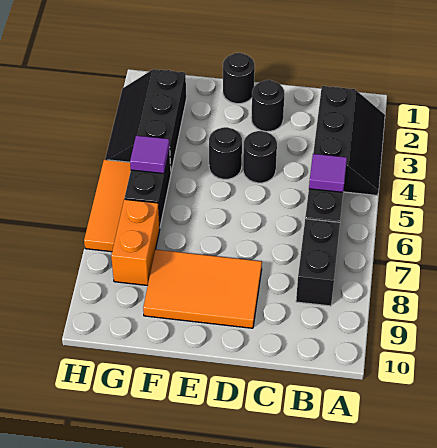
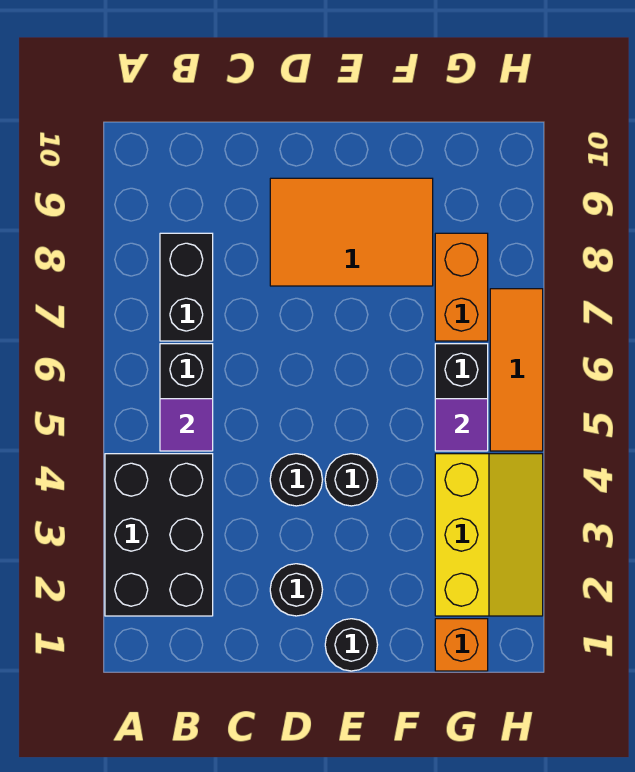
black 2x3 slope [313,86,385,196] -> black 2x3 brick [105,454,213,616]
none -> orange 1x1 brick [435,619,488,671]
black 2x3 slope [105,69,186,172] -> yellow 2x3 slope [435,454,543,616]

